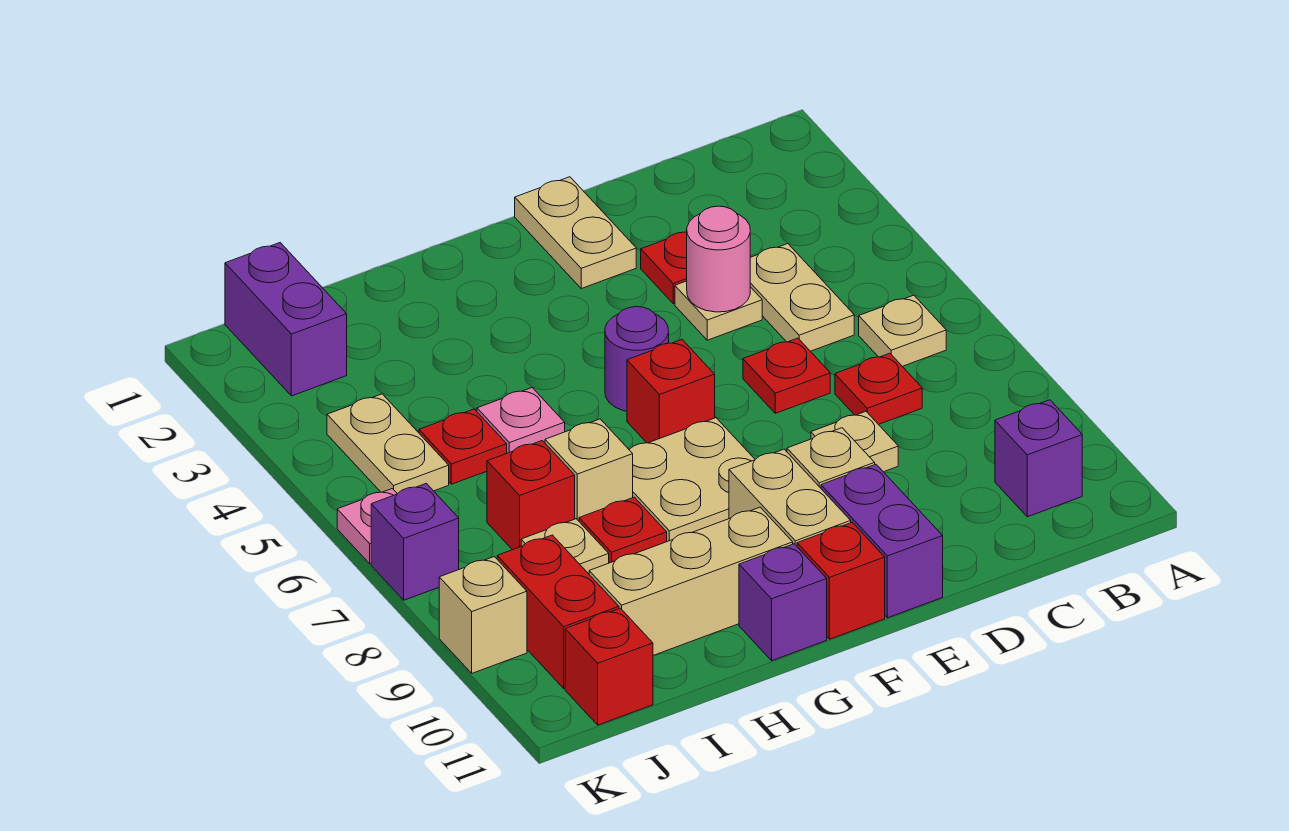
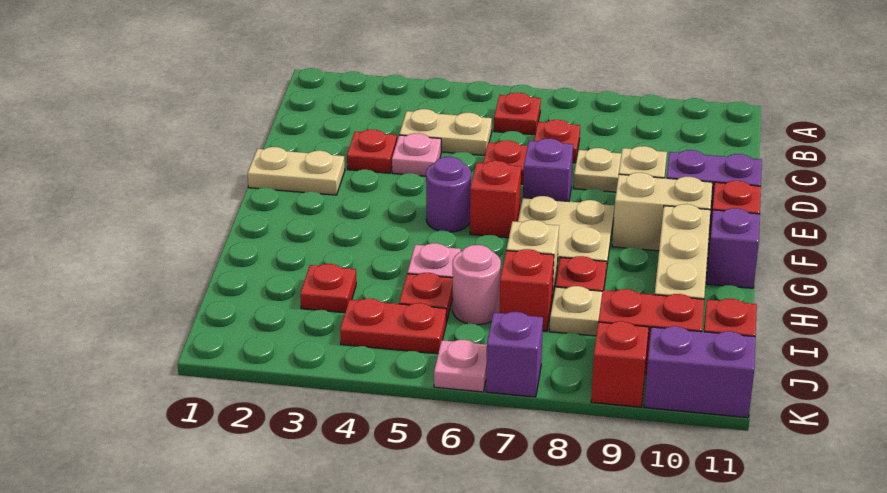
tan 1x1 plate [859,295,946,366] -> red 1x1 plate [494,93,541,135]
purple 1x1 brick [995,400,1082,517] -> purple 1x1 brick moved to [523,139,573,201]
tan 1x1 plate [675,281,762,340] -> pink 1x1 plate [392,133,441,176]
pink 1x1 round brick [687,206,750,312] -> pink 1x1 round brick moved to [453,245,501,325]
none -> red 1x1 plate [300,264,356,313]
purple 1x2 brick [225,243,347,396] -> purple 1x2 brick moved to [644,326,756,418]
tan 1x2 plate [327,394,449,494] -> red 1x2 plate [340,299,446,354]
tan 1x1 brick [439,557,527,673] -> red 1x1 brick [591,321,649,407]

